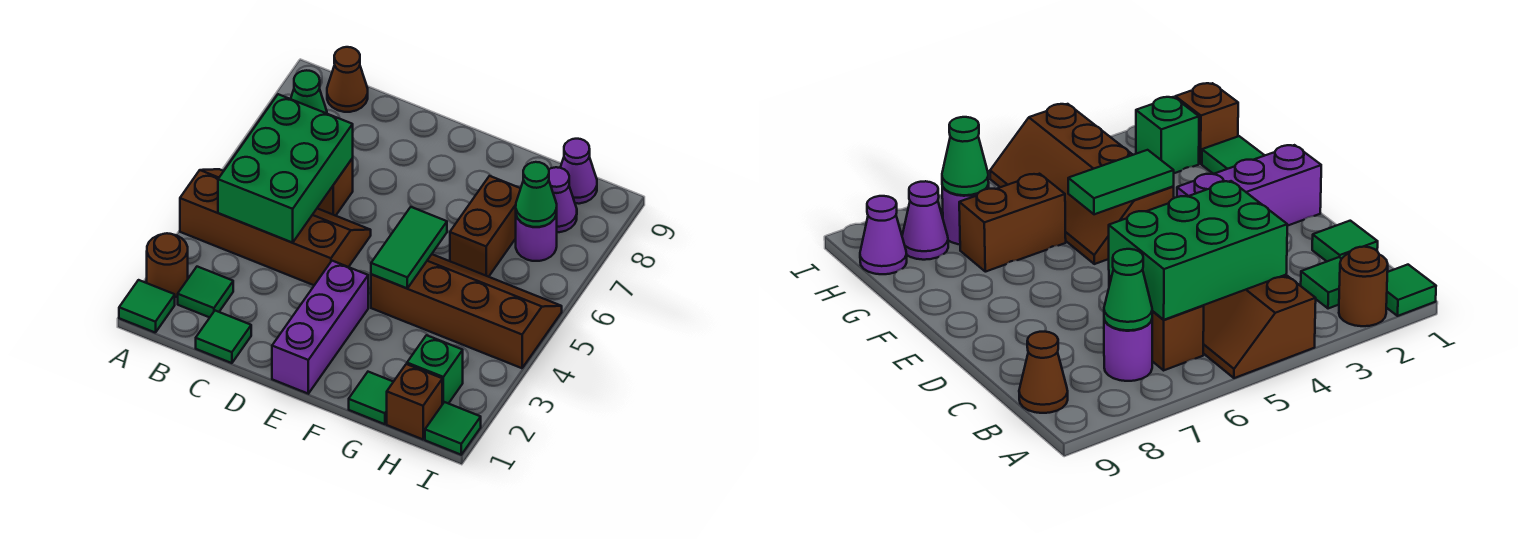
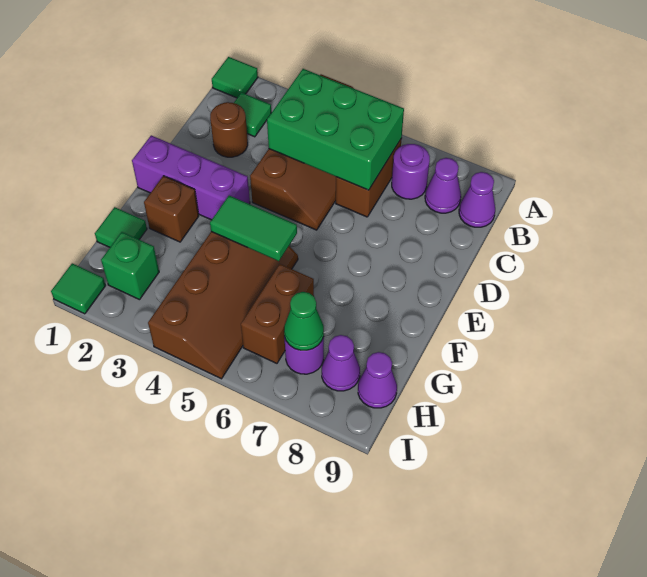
brown 1x1 round brick [147,233,188,297] -> brown 1x1 round brick moved to [210,102,248,157]
green 1x1 cone [291,70,327,113] -> none
none -> purple 1x1 cone [425,158,461,213]
brown 1x1 cone [327,47,368,112] -> purple 1x1 cone [459,172,495,227]
green 1x1 tile [196,311,251,363] -> none
brown 1x2 brick [450,176,521,277] -> brown 1x2 brick turned to [241,264,314,363]
brown 1x1 brick [387,364,442,439] -> brown 1x1 brick moved to [144,176,199,242]

